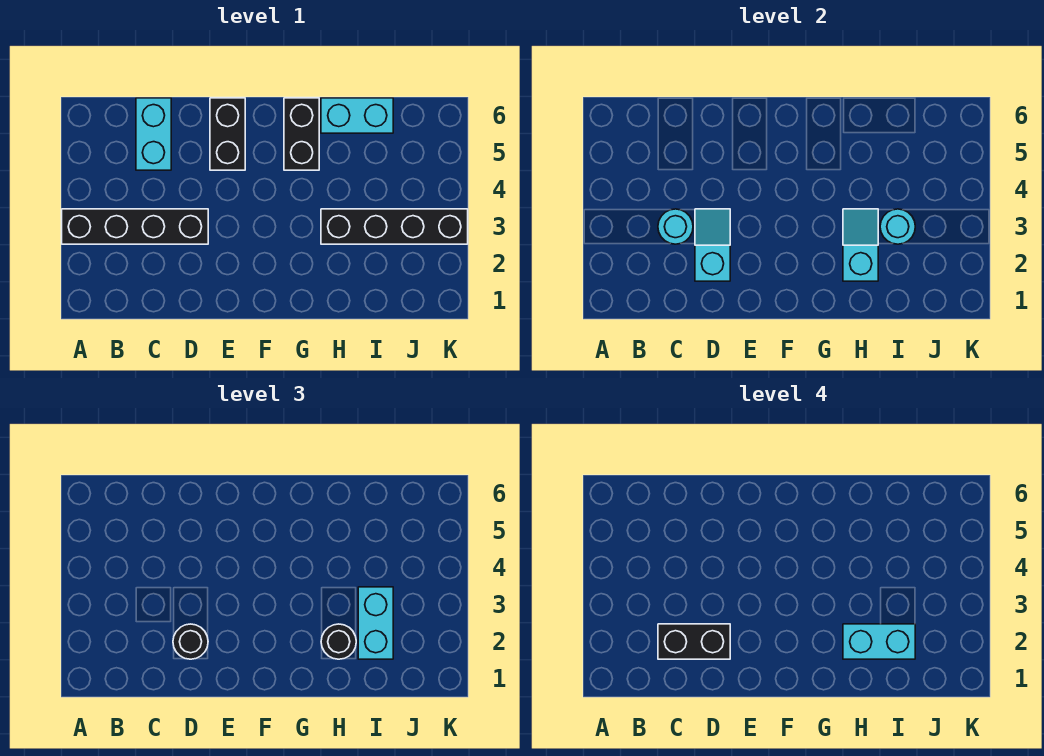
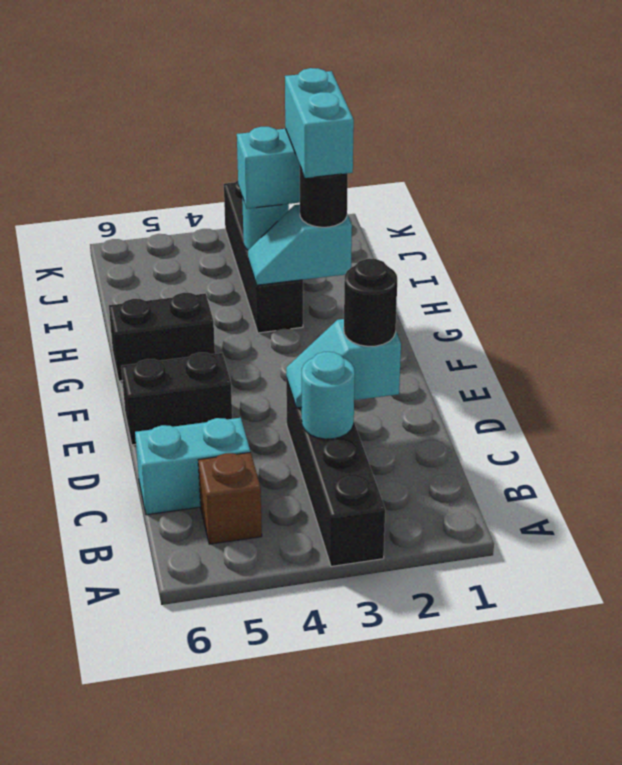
none -> brown 1x1 brick [198,452,262,544]
black 1x2 brick [658,624,730,659] -> none
cyan 1x2 brick [321,98,393,133] -> none

